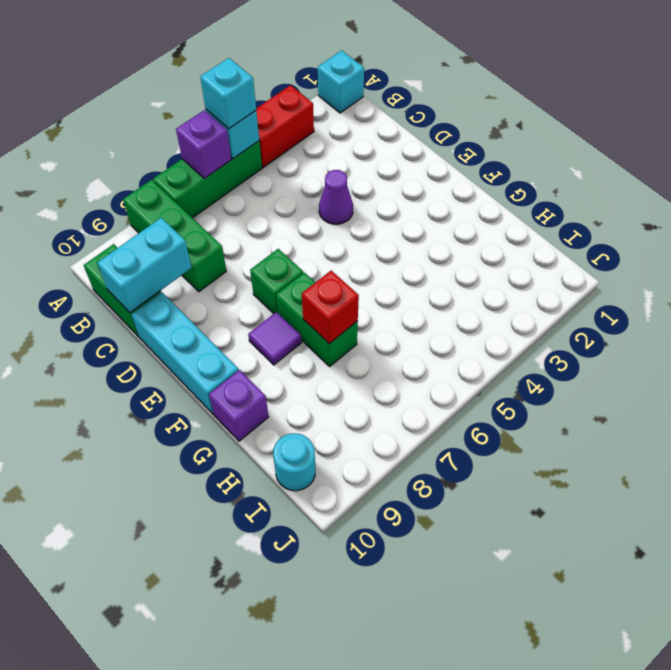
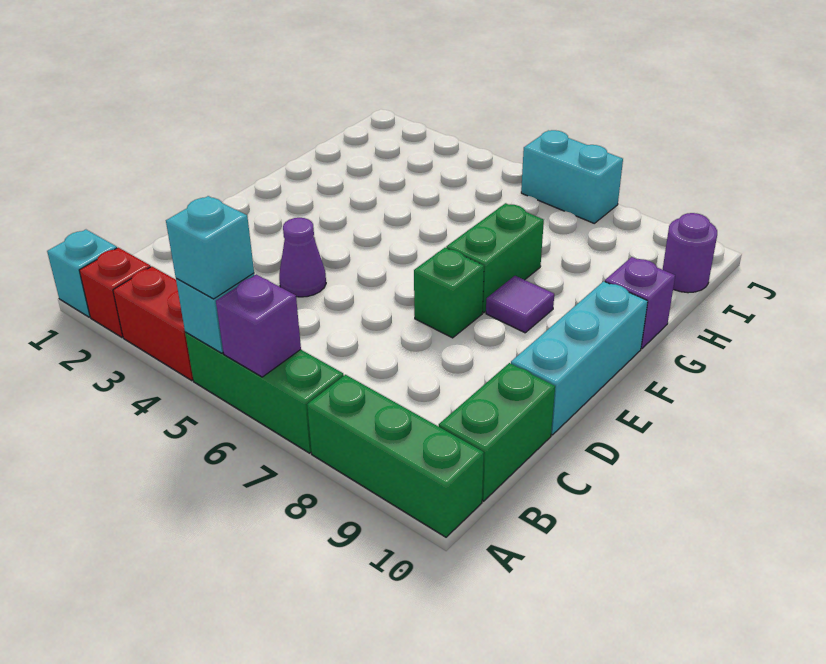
green 1x3 brick [123,180,226,292] -> green 1x3 brick turned to [307,375,484,537]
cyan 1x2 brick [97,218,192,313] -> cyan 1x2 brick moved to [521,130,623,223]
red 1x1 brick [302,271,359,344] -> red 1x1 brick moved to [79,248,151,337]
cyan 1x1 round brick [273,433,315,491] -> purple 1x1 round brick [663,213,717,293]

